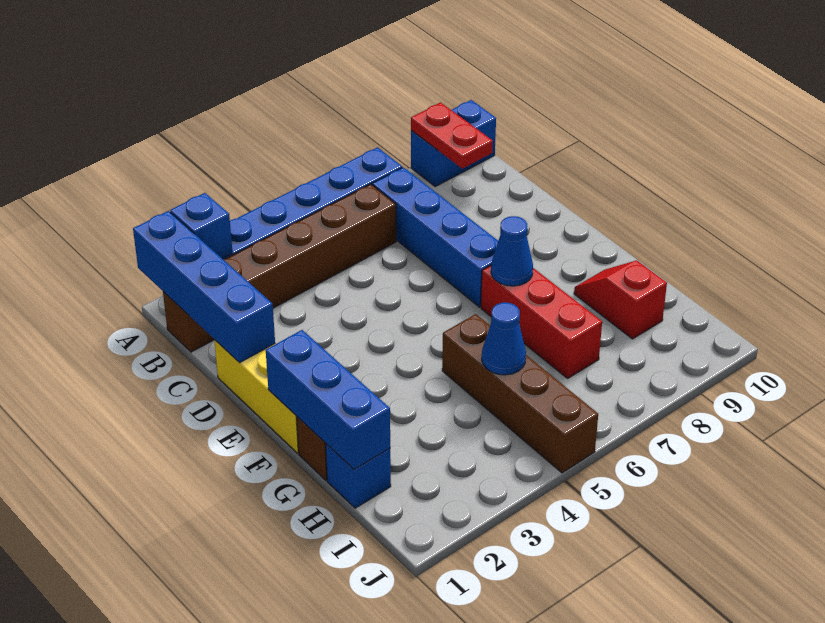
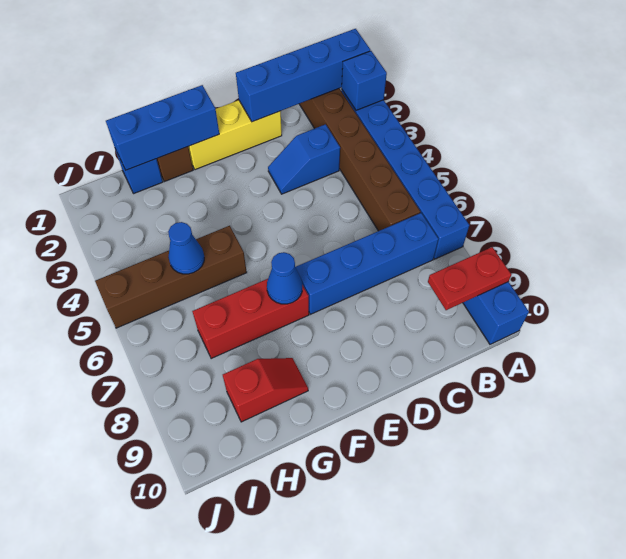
none -> blue 1x2 slope [268,124,340,194]

